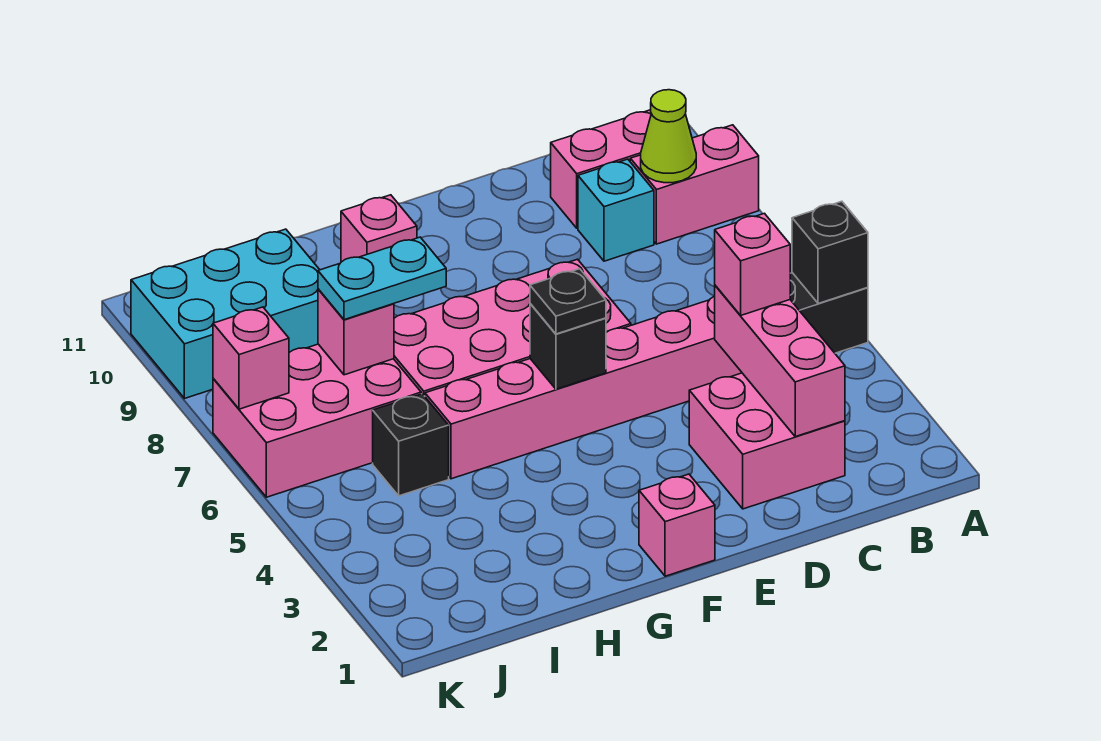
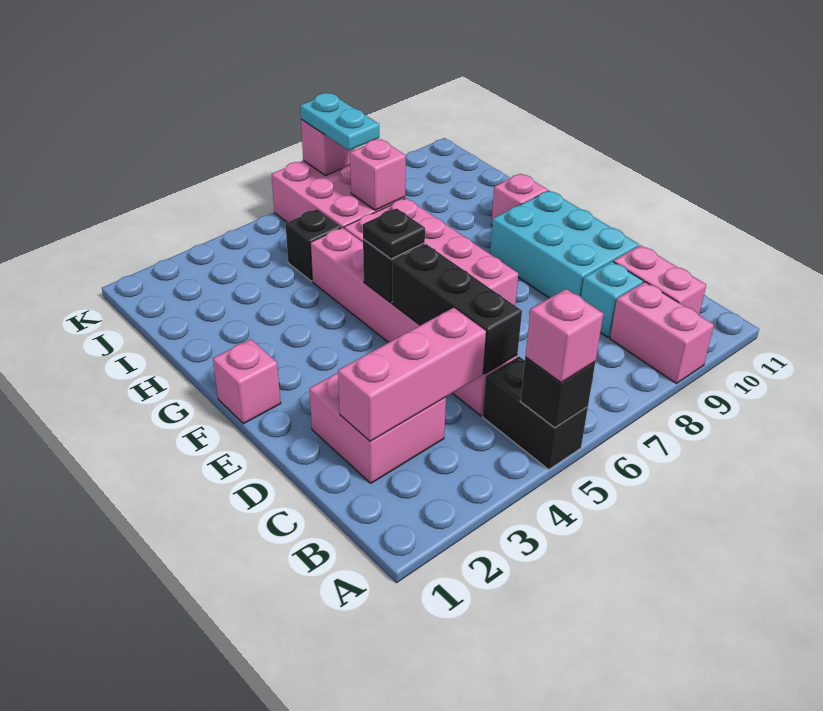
lime 1x1 cone [641,90,696,183] -> none
pink 1x1 brick [715,213,790,316] -> pink 1x1 brick moved to [525,289,603,382]
none -> black 1x3 brick [392,244,522,374]
cyan 1x2 plate [318,237,446,320] -> cyan 1x2 plate moved to [300,93,379,151]
cyan 2x3 brick [131,229,320,399] -> cyan 2x3 brick moved to [490,191,639,298]

